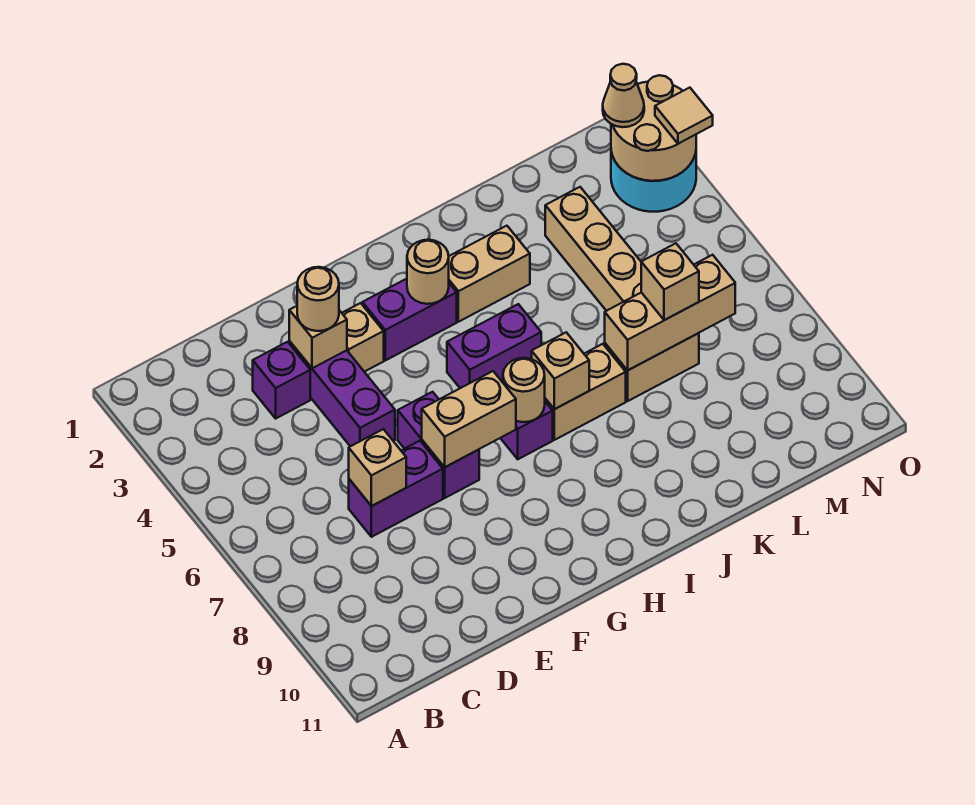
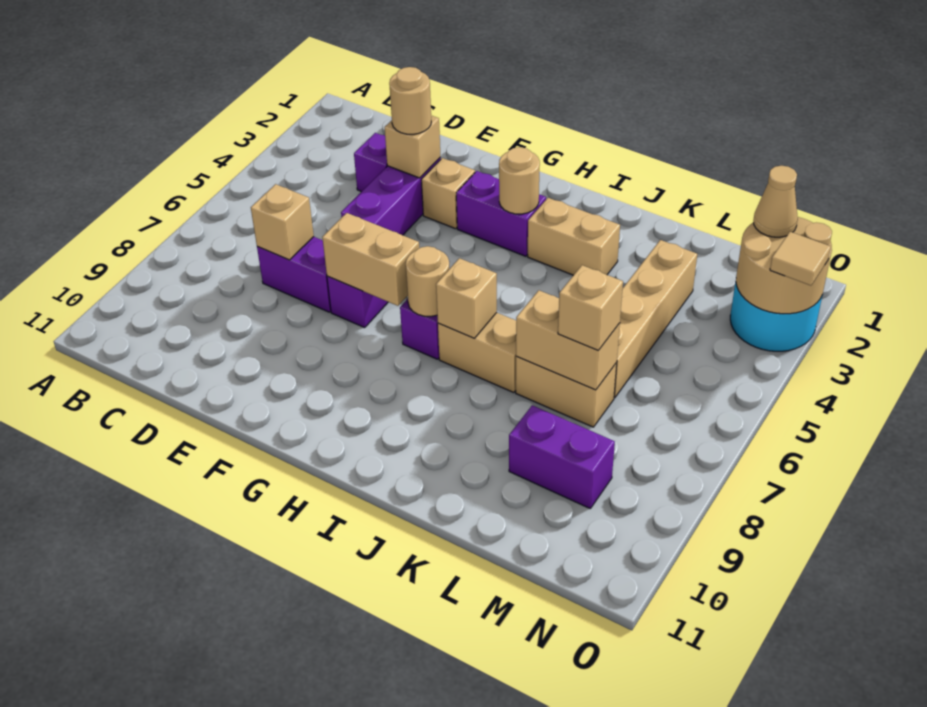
purple 1x2 brick [447,304,541,388] -> purple 1x2 brick moved to [509,405,615,508]
tan 1x3 brick [605,255,735,370] -> tan 1x2 brick [516,290,620,390]

